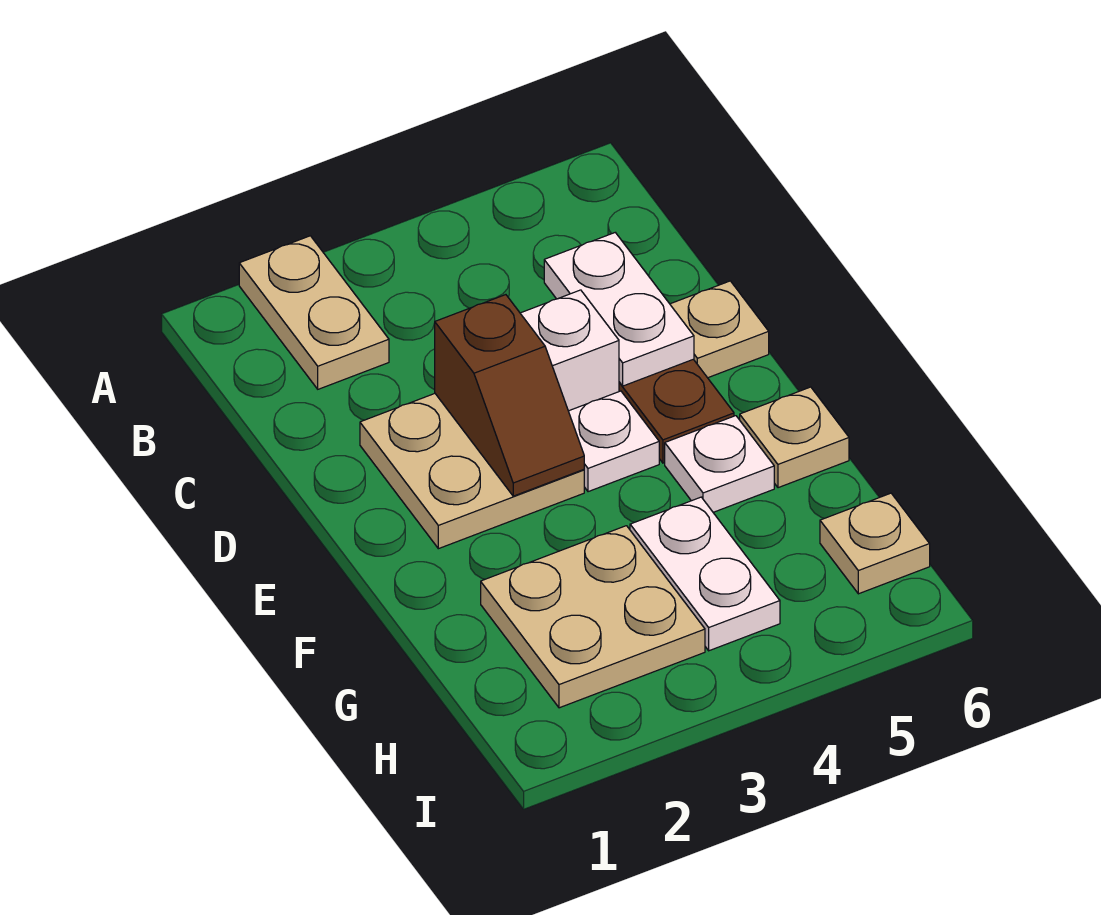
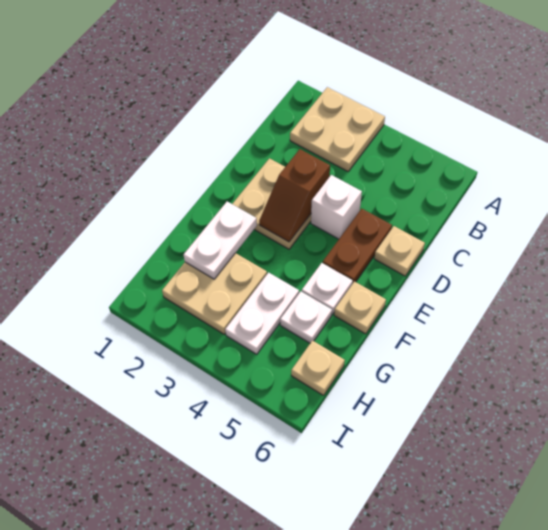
tan 1x2 plate [239,236,389,389] -> tan 2x2 plate [290,87,385,171]
white 1x2 plate [544,233,694,386] -> white 1x2 plate moved to [183,202,257,279]
white 1x1 plate [569,391,659,492] -> white 1x1 plate moved to [280,291,332,343]

